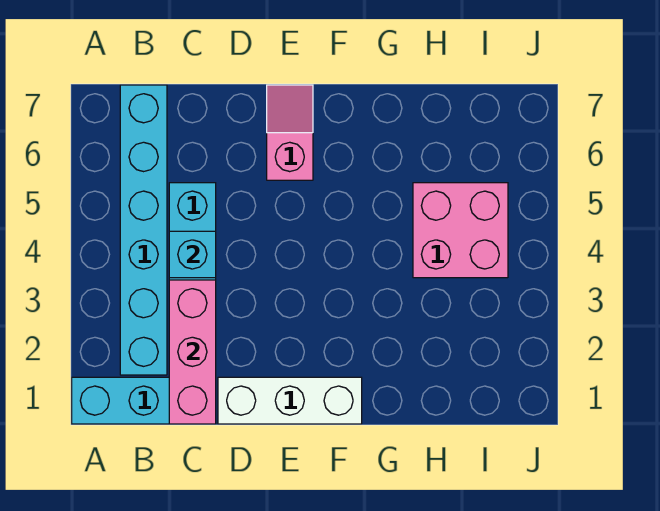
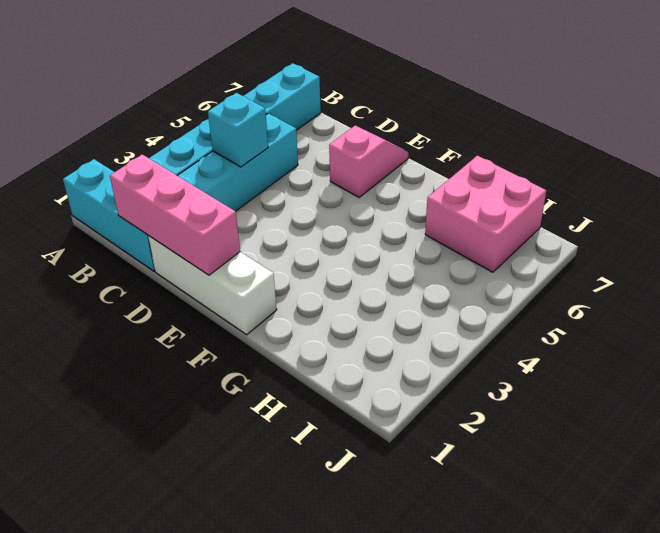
pink 1x3 brick [169,280,216,424] -> pink 1x3 brick turned to [110,155,240,275]
pink 2x2 brick [413,183,508,278] -> pink 2x2 brick moved to [425,156,546,272]

